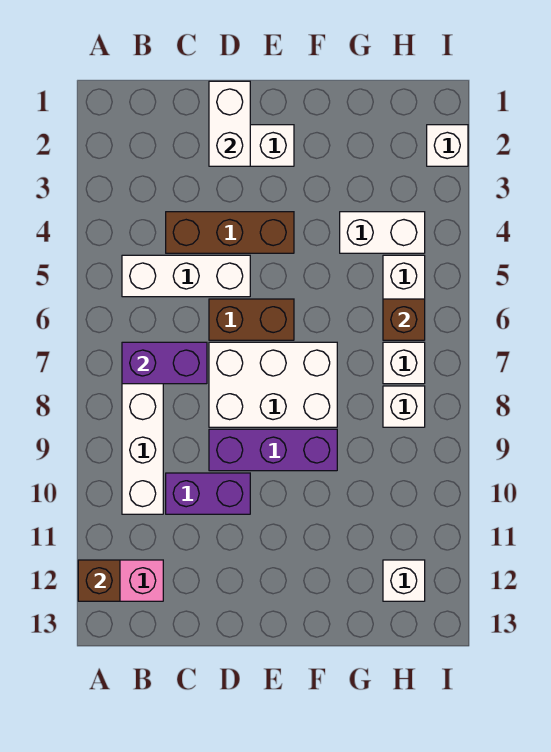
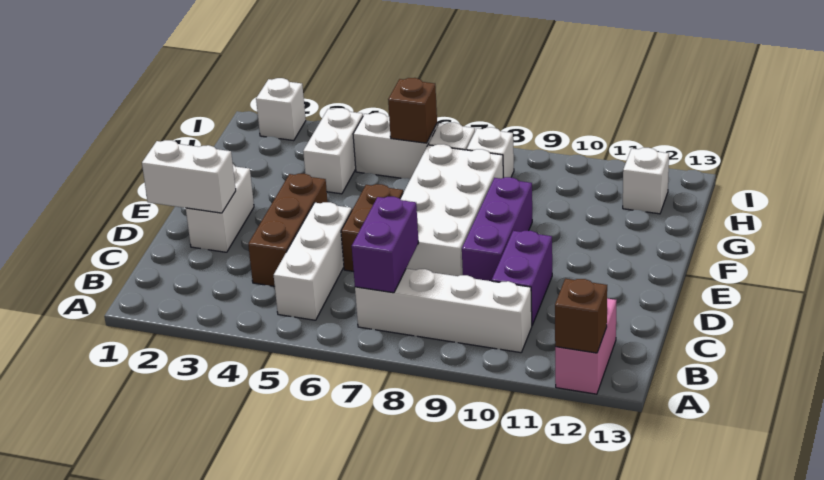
white 2x3 brick [209,342,337,427] -> white 2x4 brick [400,144,503,276]

